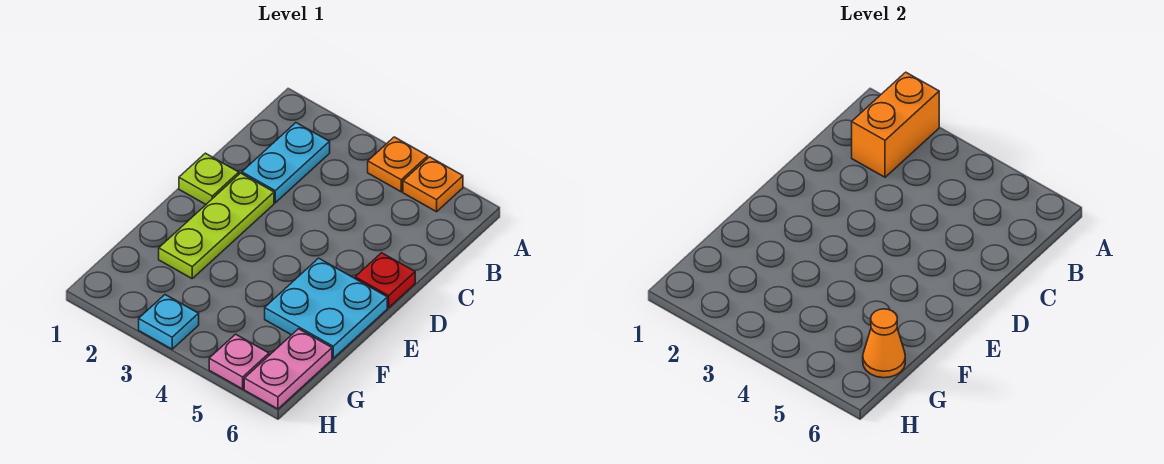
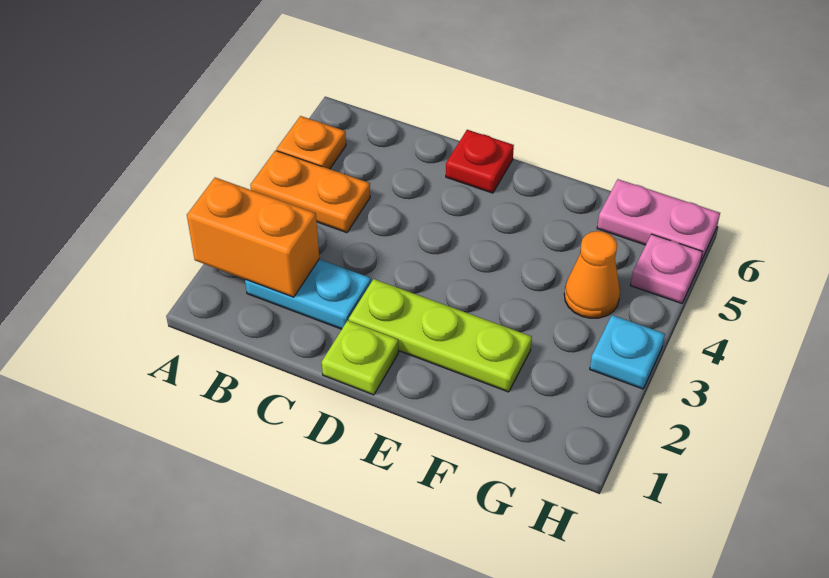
orange 1x1 plate [368,137,428,192] -> orange 1x2 plate [250,150,370,233]
cyan 2x2 plate [265,258,387,358] -> none
orange 1x1 cone [863,309,905,378] -> orange 1x1 cone moved to [564,231,620,318]

